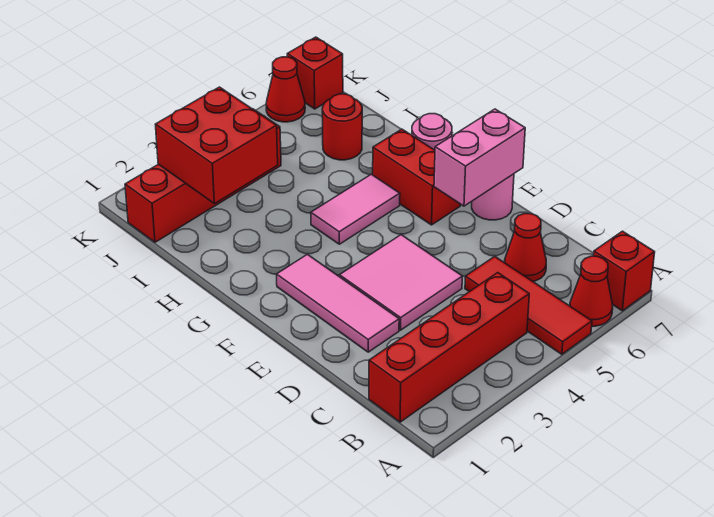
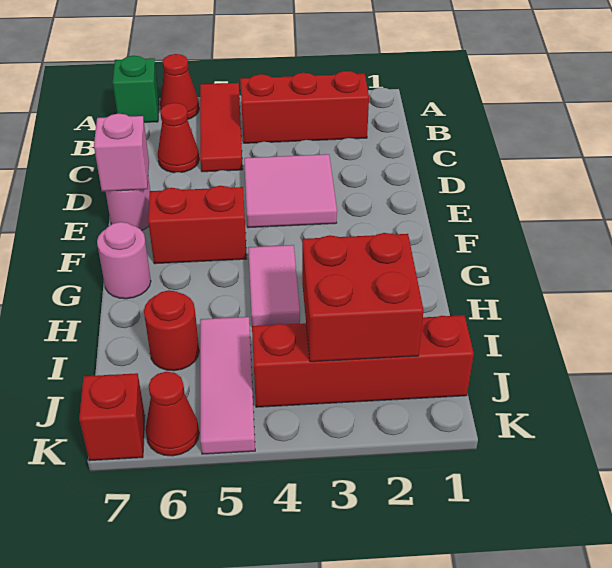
red 1x1 brick [594,231,655,311] -> green 1x1 brick [113,56,159,122]
red 1x4 brick [369,273,529,422] -> red 1x3 brick [240,71,369,143]
pink 1x3 tile [277,254,399,352] -> pink 1x3 tile moved to [200,317,255,454]
pink 1x2 brick [434,109,525,206] -> pink 1x1 brick [94,114,149,191]
red 1x2 brick [373,129,460,225] -> red 1x2 brick turned to [148,186,247,264]
pink 1x2 tile [311,174,400,244] -> pink 1x2 tile turned to [248,245,300,326]

